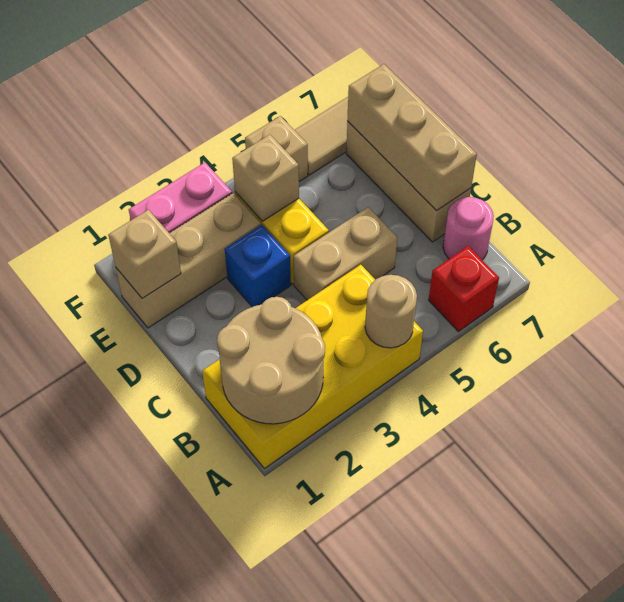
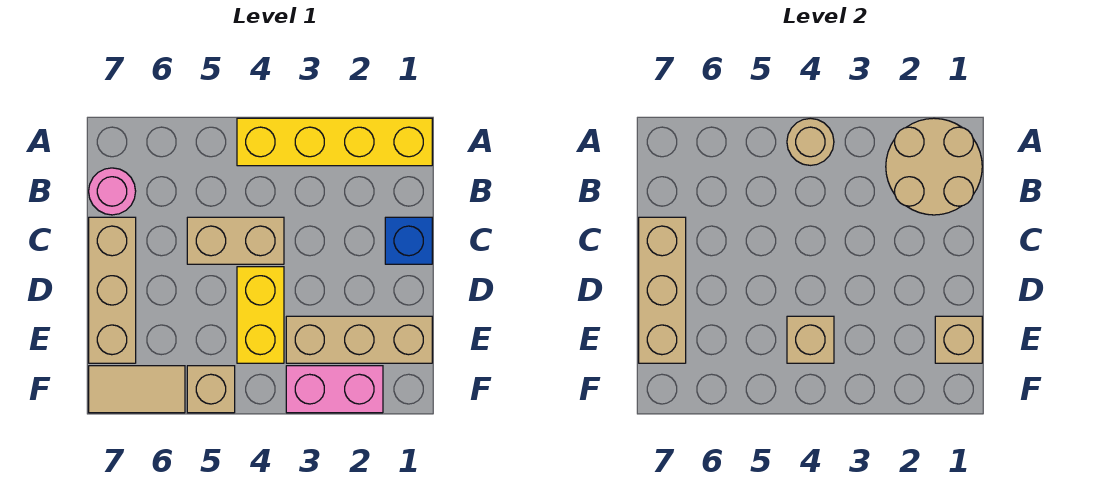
yellow 2x4 brick [202,265,423,469] -> yellow 1x4 brick [237,118,432,166]
red 1x1 brick [429,246,499,331] -> none
blue 1x1 brick [225,225,291,307] -> blue 1x1 brick moved to [385,217,432,264]

